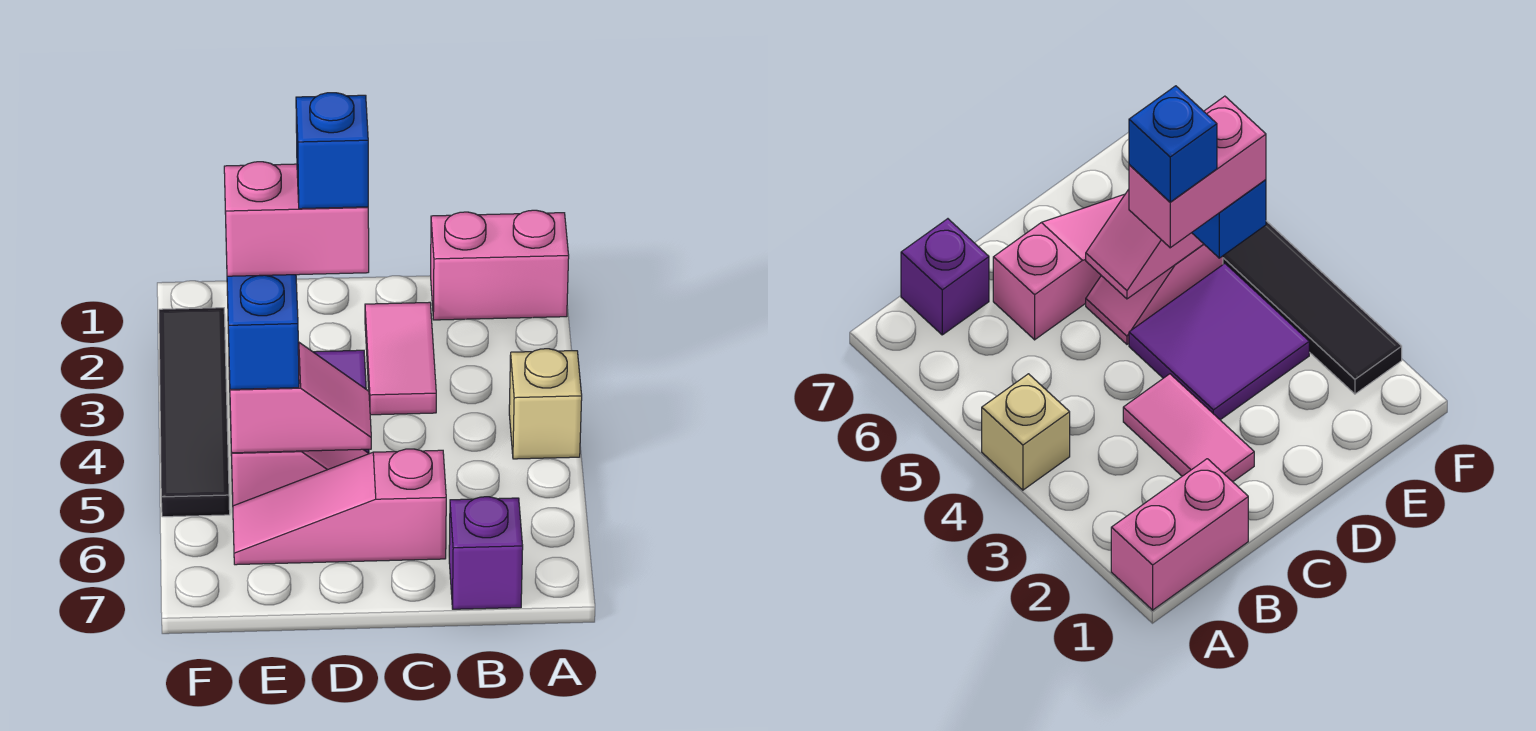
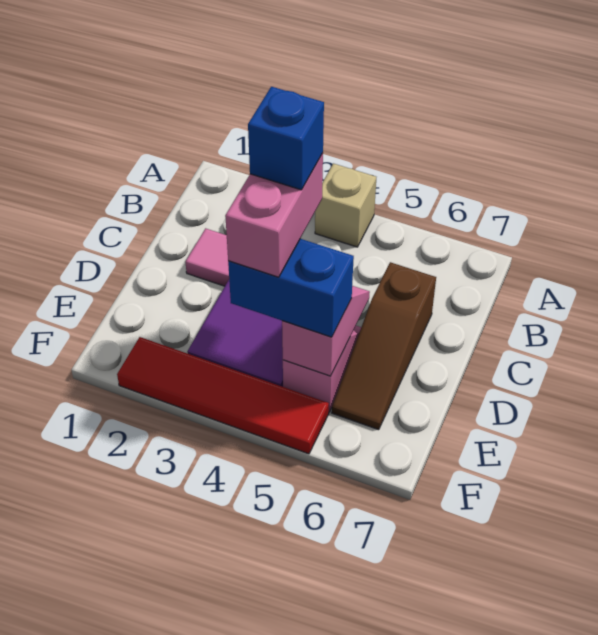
pink 1x2 brick [431,210,569,320] -> none
purple 1x1 brick [449,497,523,609] -> none
pink 1x3 slope [233,449,446,565] -> brown 1x3 slope [332,262,436,430]
black 1x4 tile [159,308,230,517] -> red 1x4 tile [117,337,329,454]

